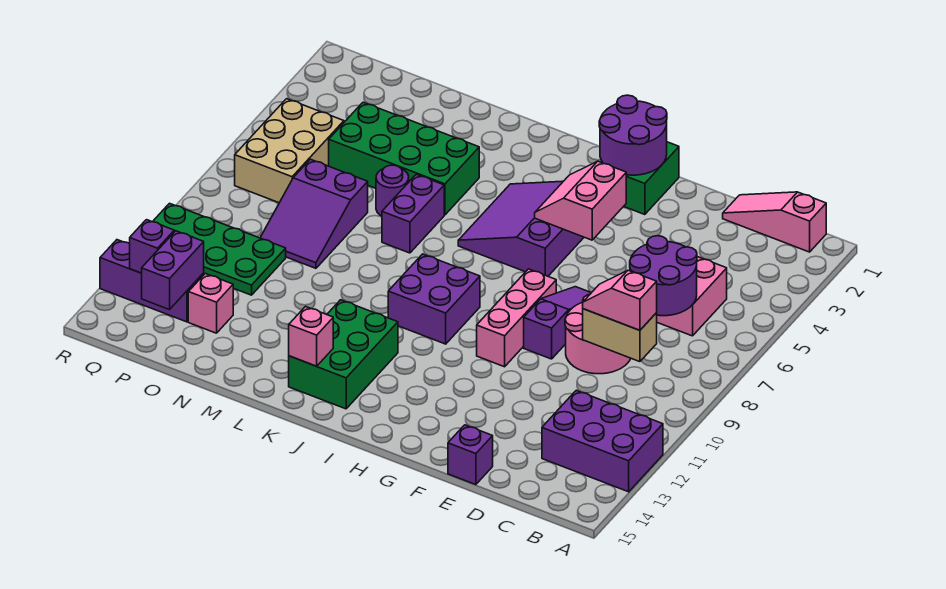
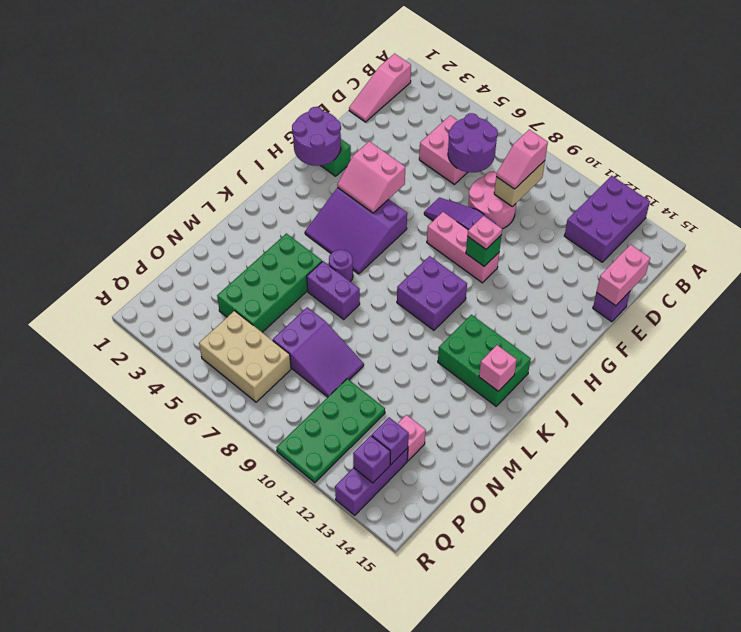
none -> pink 1x2 brick [597,245,650,306]
none -> green 1x1 brick [466,236,501,266]
none -> pink 1x1 plate [467,216,502,249]
purple 1x1 round brick [376,165,409,216] -> purple 1x1 round brick moved to [329,250,353,282]
purple 1x2 brick [142,231,204,310] -> purple 1x1 brick [372,417,409,464]

